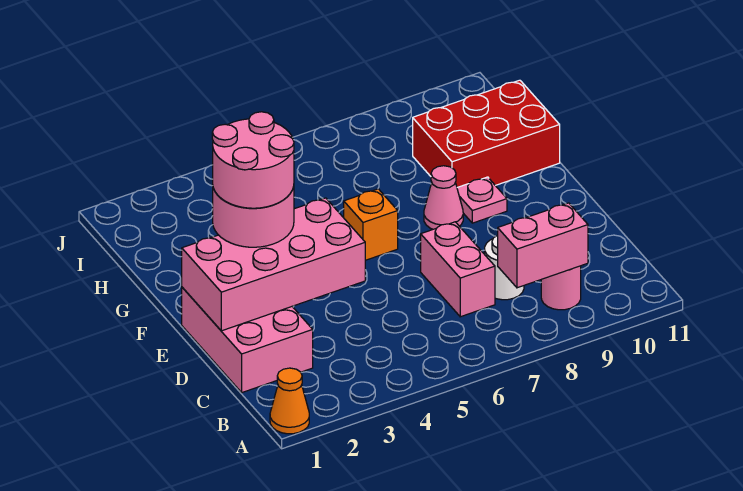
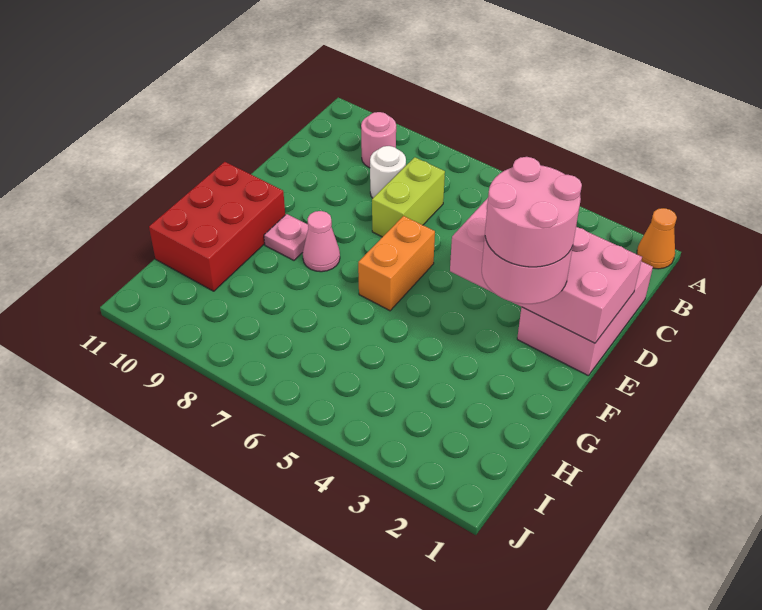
pink 1x2 brick [498,203,588,288] -> none
pink 1x2 brick [421,222,495,317] -> lime 1x2 brick [372,157,445,237]
orange 1x1 brick [344,189,398,260] -> orange 1x2 brick [358,216,435,311]
red 2x3 brick [413,80,560,187] -> red 2x3 brick turned to [149,162,285,291]

